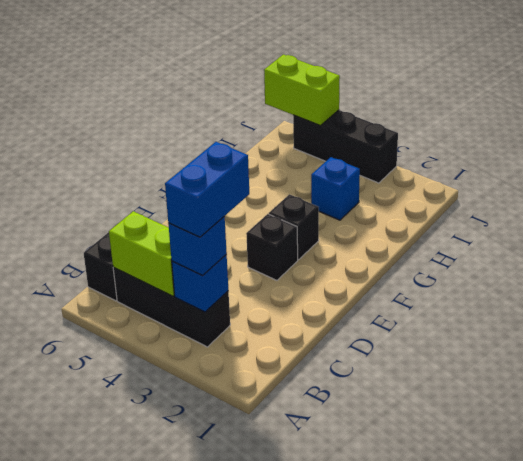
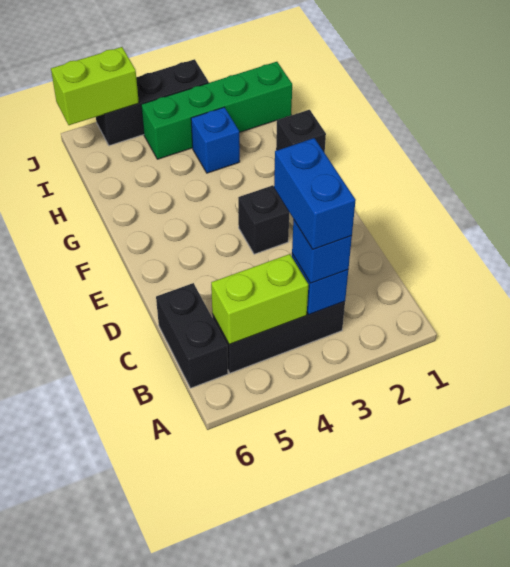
black 1x1 brick [269,194,319,260] -> black 1x1 brick moved to [276,110,326,153]
none -> green 1x4 brick [141,62,292,159]

